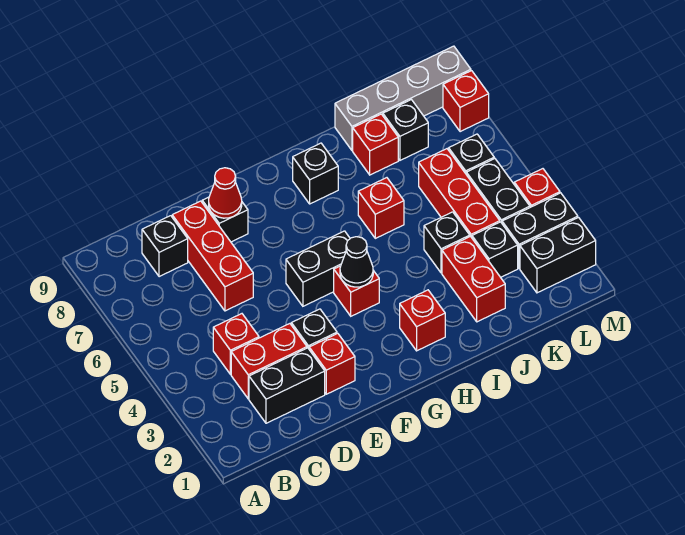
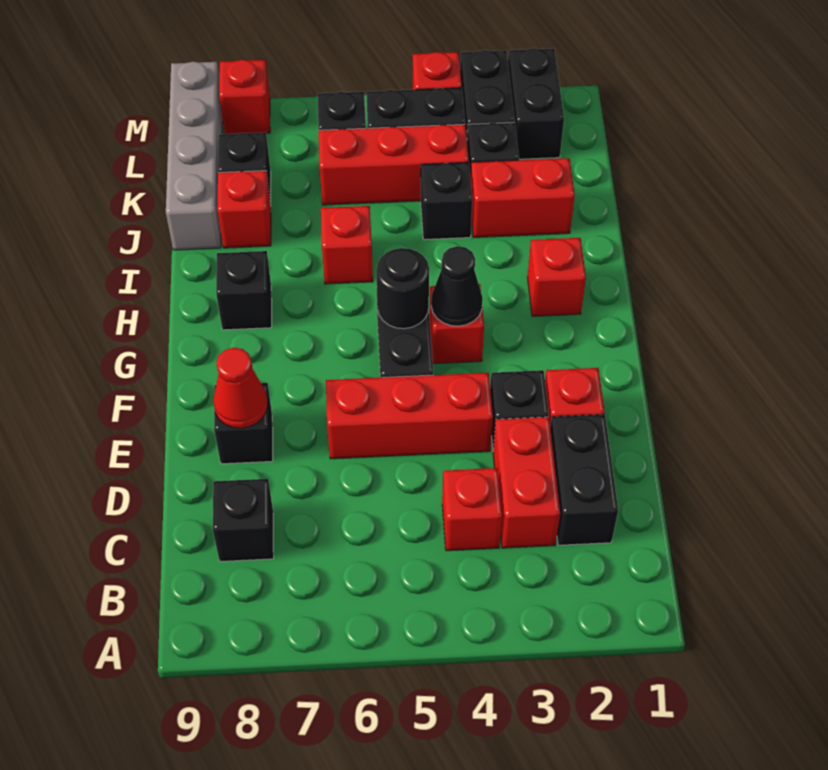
red 1x3 brick [172,201,253,311] -> red 1x3 brick moved to [326,373,493,459]
none -> black 1x1 round brick [376,248,429,329]

